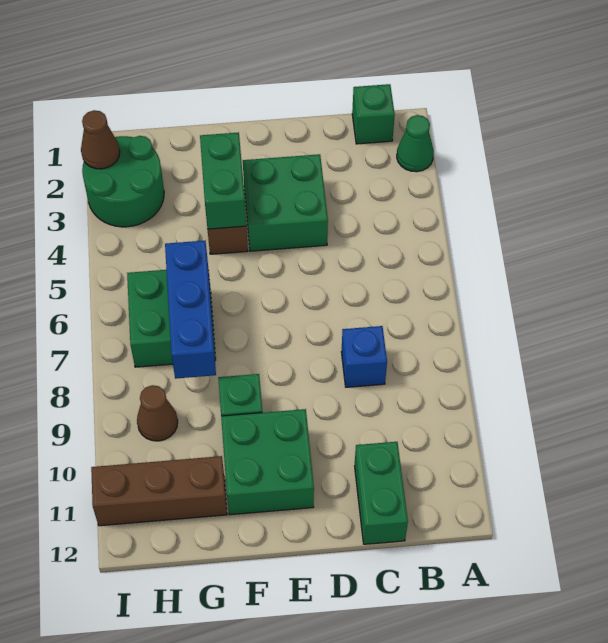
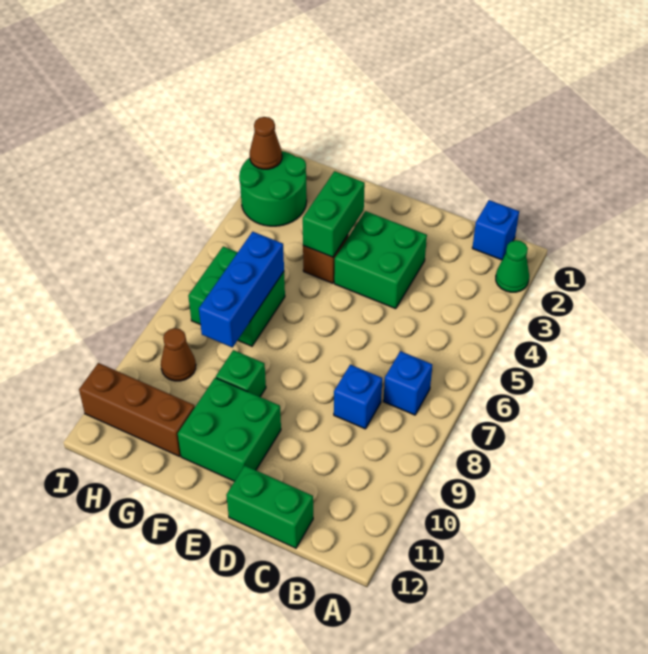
green 1x1 brick [352,84,395,144] -> blue 1x1 brick [472,200,519,260]
none -> blue 1x1 brick [383,351,432,415]
green 1x2 brick [355,442,408,544] -> green 1x2 brick turned to [226,466,313,548]

